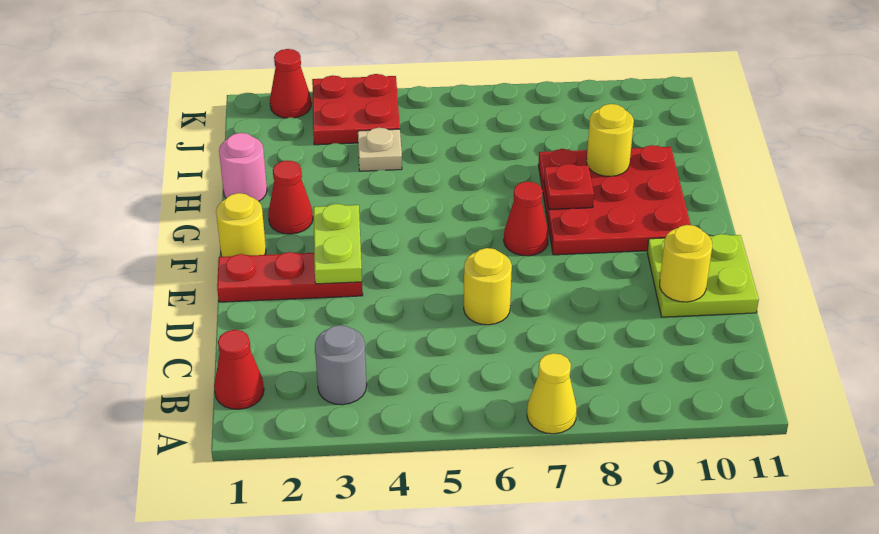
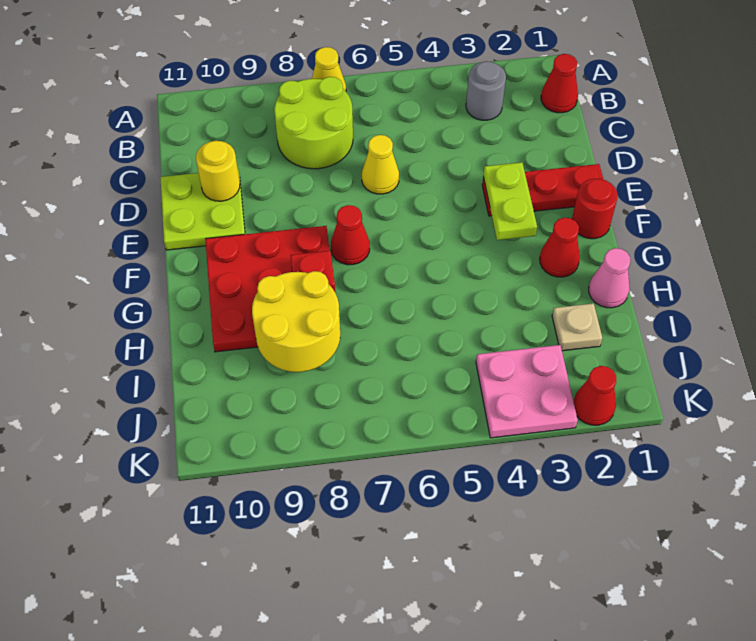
none -> lime 2x2 round brick [274,77,353,169]
yellow 1x1 round brick [464,248,512,325] -> yellow 1x1 cone [362,135,399,194]
yellow 1x1 round brick [216,193,266,257] -> red 1x1 round brick [572,179,618,239]
pink 1x1 round brick [219,133,267,201] -> pink 1x1 cone [589,248,630,308]
yellow 1x1 round brick [587,104,634,177] -> yellow 2x2 round brick [252,271,340,372]
tan 1x1 plate [358,128,402,171] -> tan 1x1 plate moved to [552,303,602,351]
red 2x2 plate [312,74,400,145] -> pink 2x2 plate [476,345,578,438]

